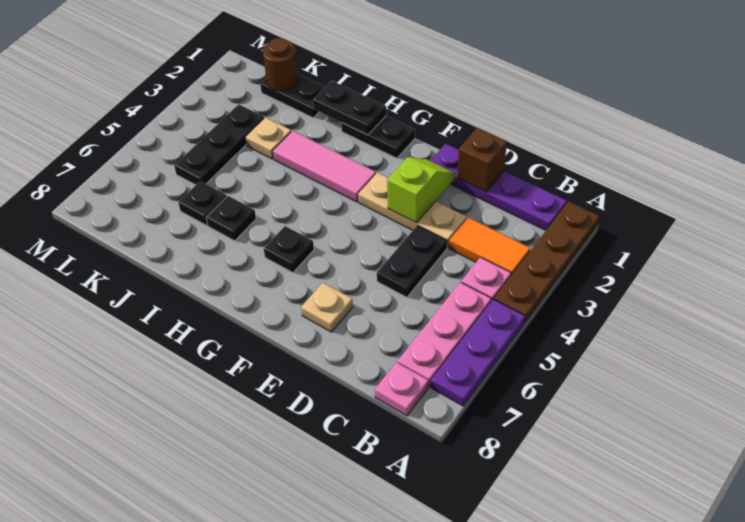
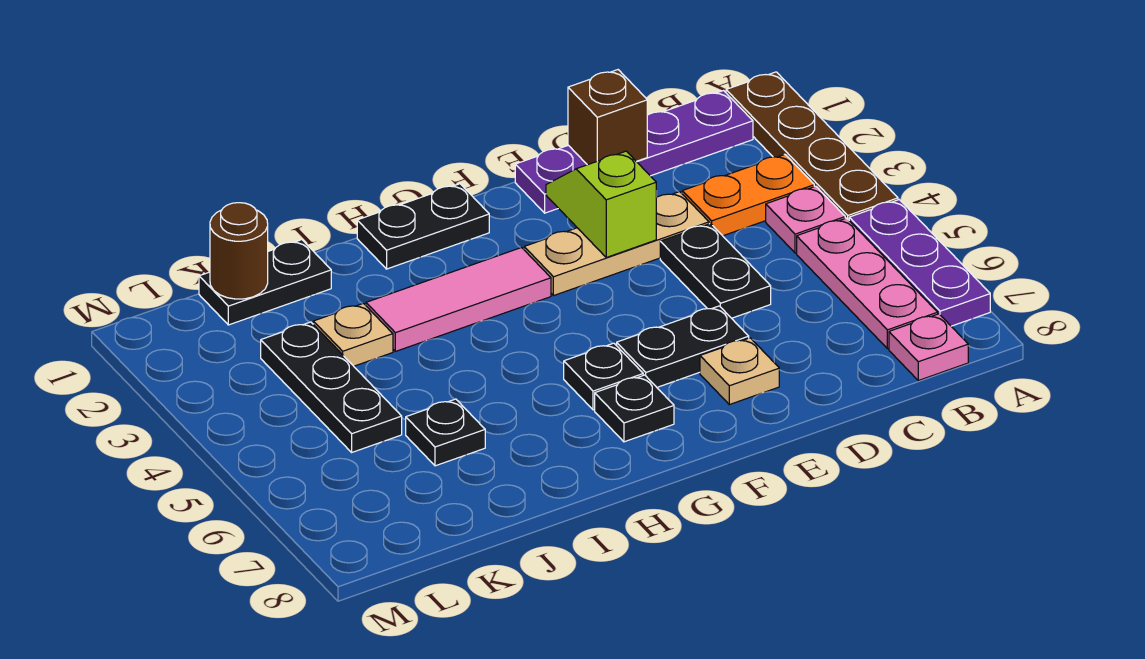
orange 1x2 tile [449,217,530,275] -> orange 1x2 plate [682,154,814,236]
black 1x2 plate [313,81,386,135] -> black 1x2 plate moved to [617,306,749,387]
black 1x1 plate [206,196,256,241] -> black 1x1 plate moved to [595,375,674,442]

